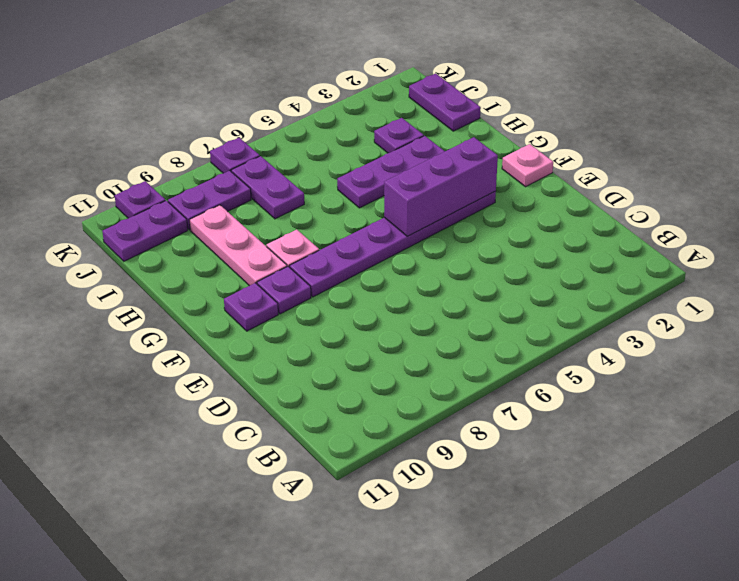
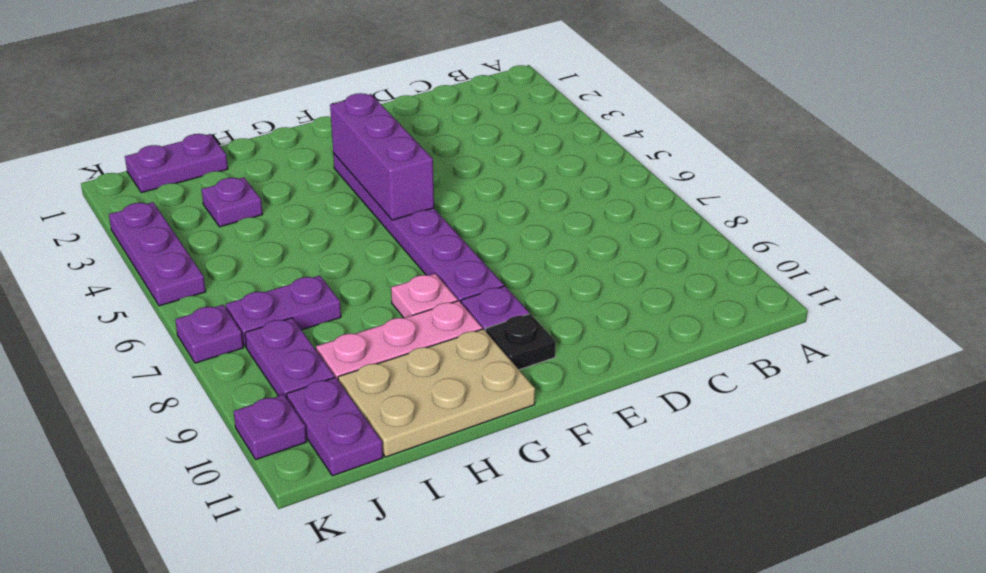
pink 1x1 plate [502,144,553,187] -> none
purple 1x1 plate [224,283,278,331] -> black 1x1 plate [486,314,556,370]
none -> tan 2x3 plate [338,329,535,457]
purple 1x3 plate [337,136,445,208] -> purple 1x3 plate moved to [109,202,206,306]

